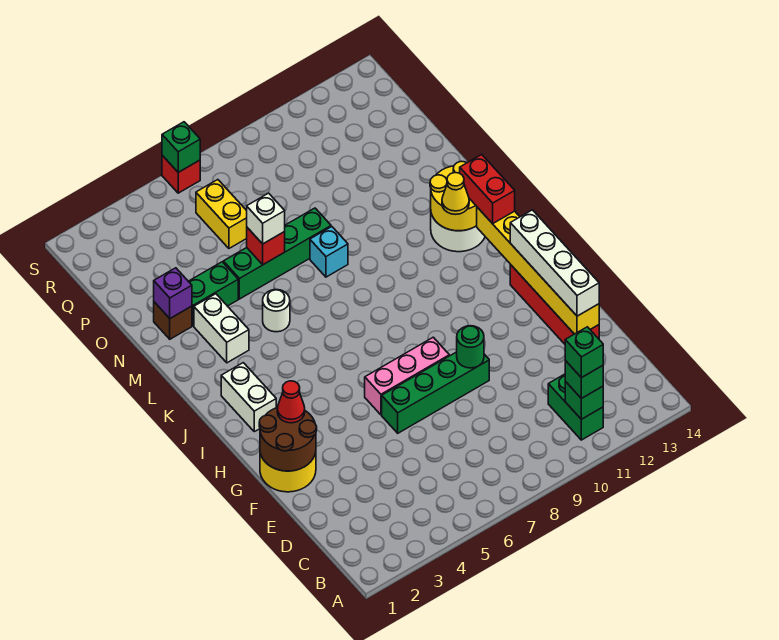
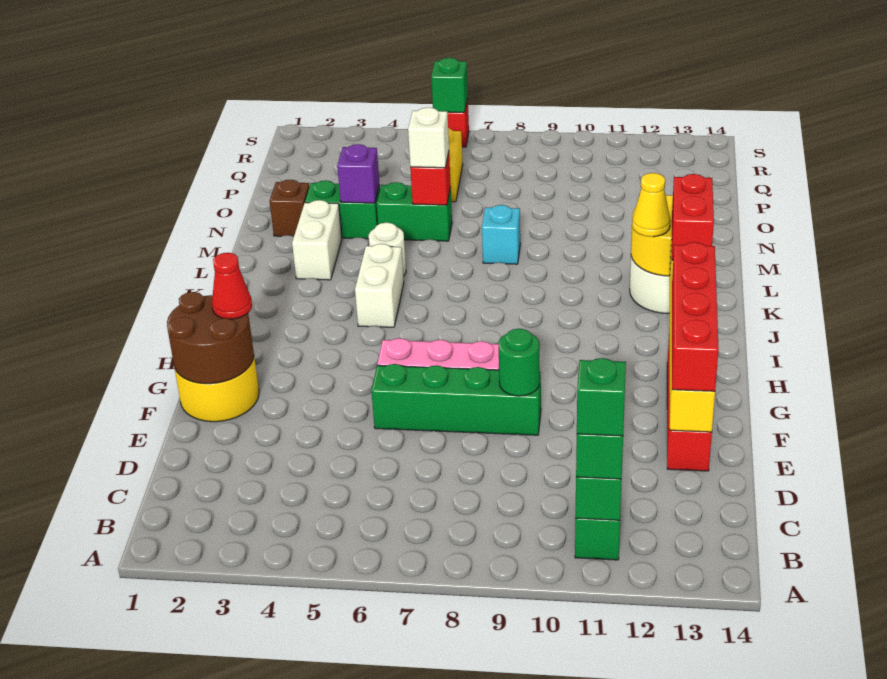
white 1x4 brick [510,210,599,316] -> red 1x4 brick [672,242,719,391]
white 1x2 brick [221,363,276,432] -> white 1x2 brick moved to [355,244,404,327]
purple 1x1 brick [154,268,192,318] -> purple 1x1 brick moved to [337,144,380,203]
green 1x4 brick [223,208,331,299] -> green 1x2 brick [377,182,452,241]

